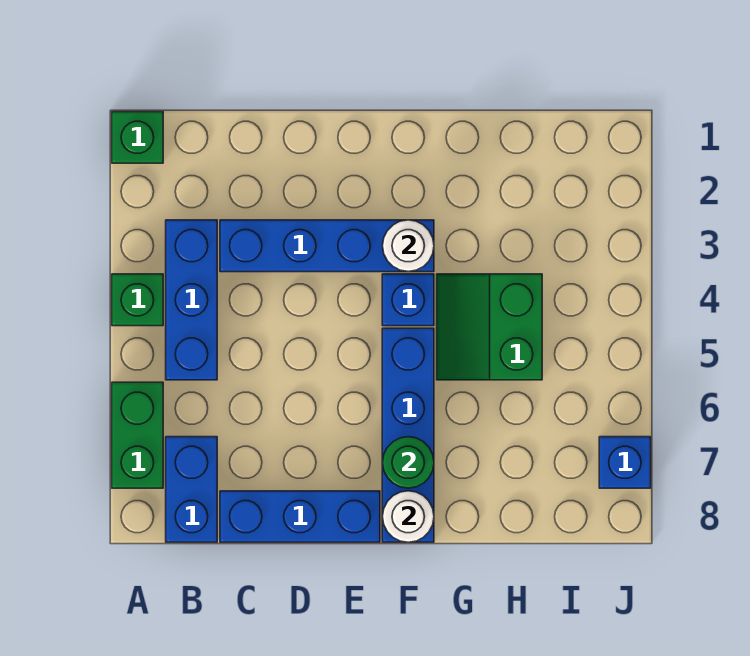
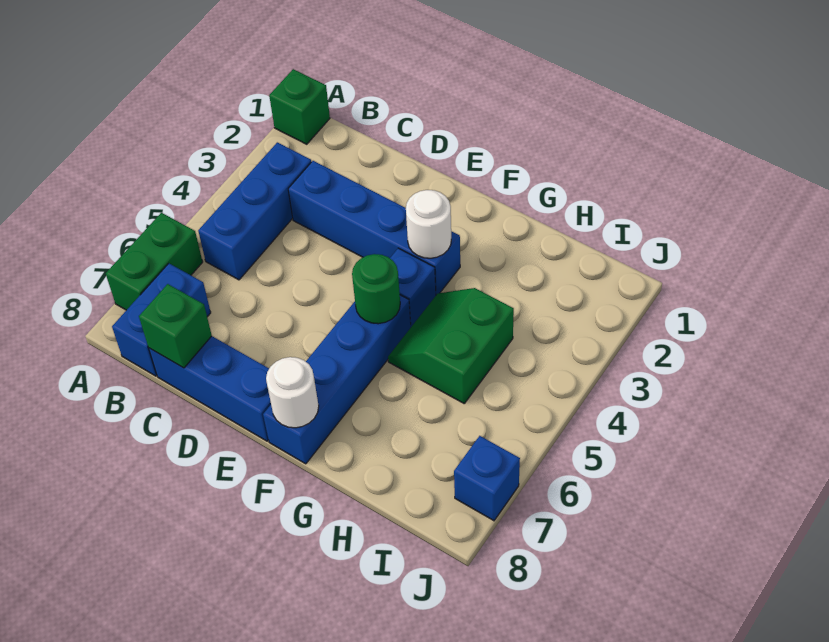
green 1x1 brick [112,274,163,326] -> green 1x1 brick moved to [139,284,212,368]
green 1x1 round brick [382,437,434,488] -> green 1x1 round brick moved to [352,254,400,324]

